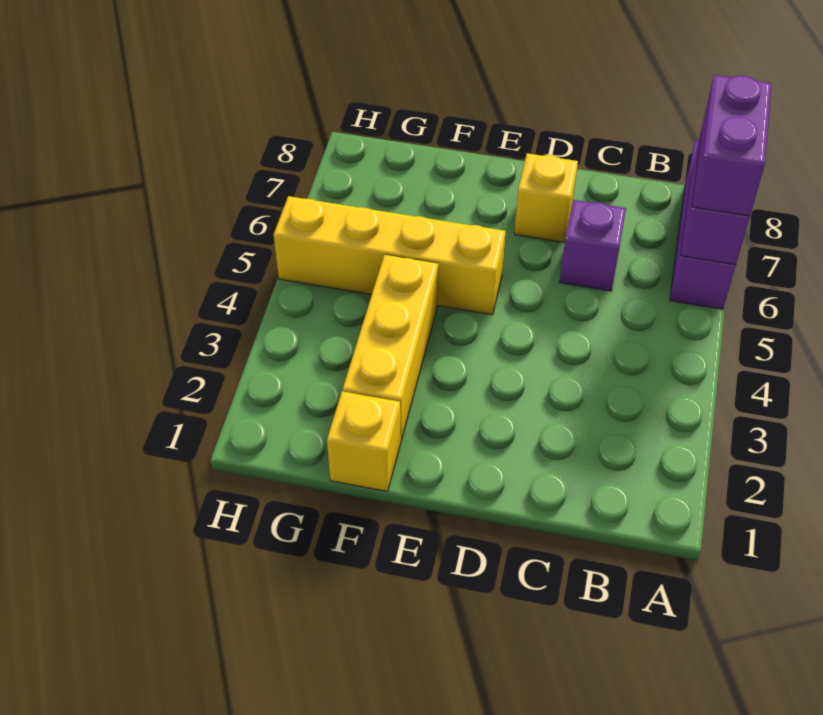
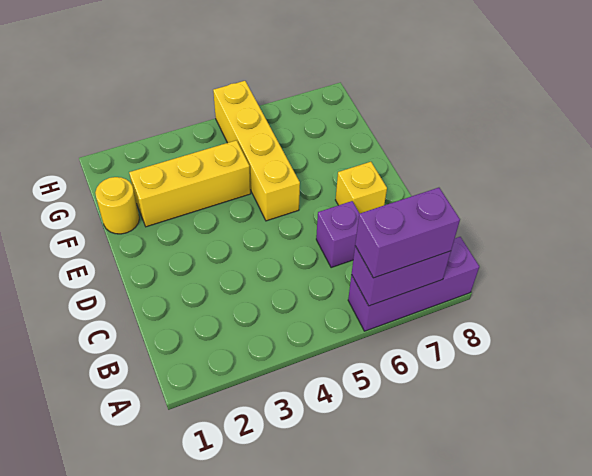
yellow 1x1 brick [327,391,401,491] -> yellow 1x1 round brick [95,177,139,234]

